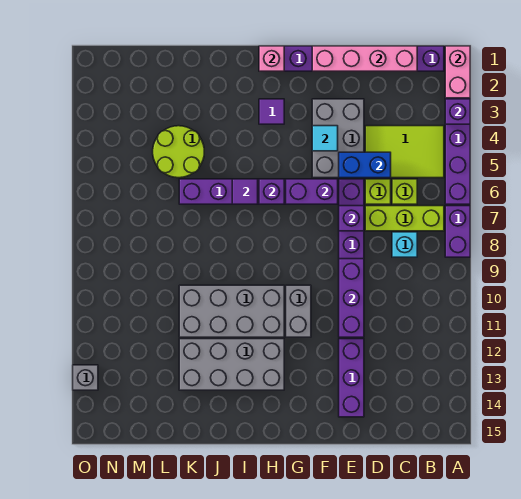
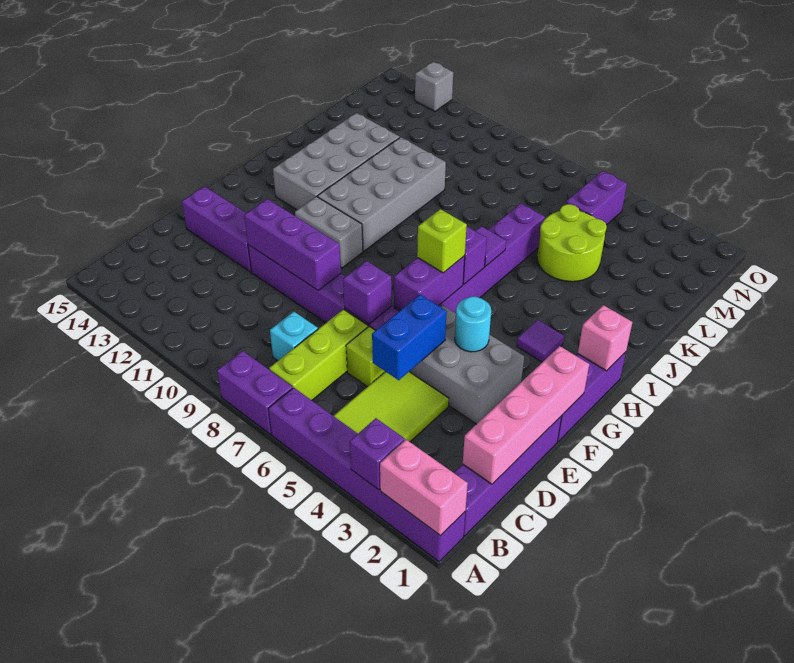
lime 1x1 brick [392,179,417,204] -> lime 1x1 brick moved to [417,209,467,273]
cyan 1x1 tile [312,126,338,151] -> cyan 1x1 round brick [455,297,491,352]
none -> purple 1x2 brick [566,171,627,225]

